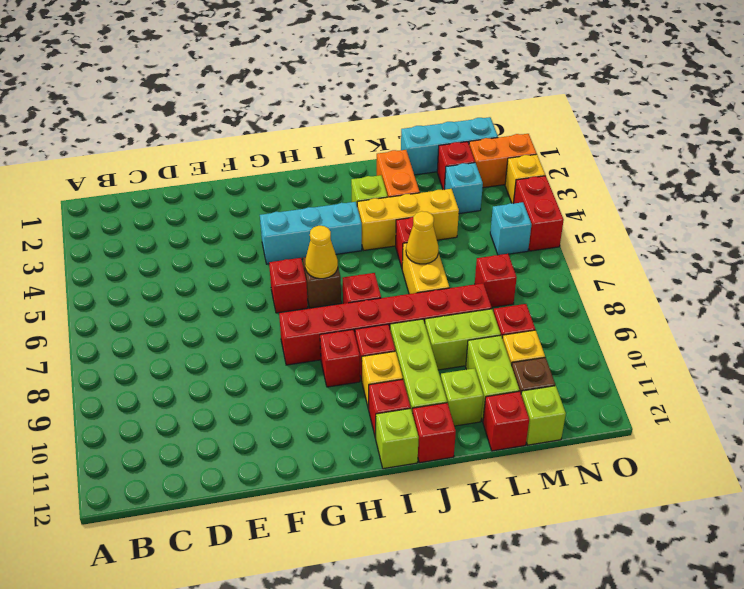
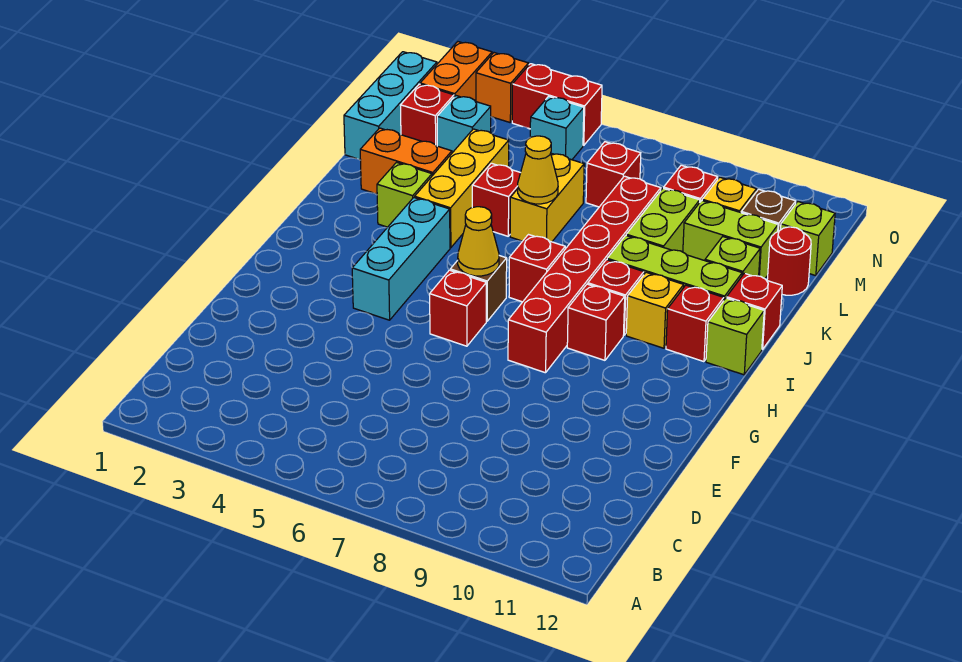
yellow 1x2 brick [402,243,449,294] -> yellow 1x2 brick turned to [510,153,584,242]
red 1x1 brick [483,391,529,451] -> red 1x1 round brick [767,227,811,295]
yellow 1x1 brick [505,154,545,204] -> orange 1x1 brick [476,53,529,122]

